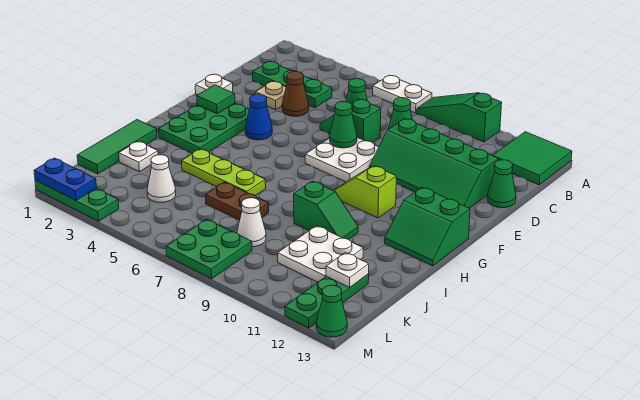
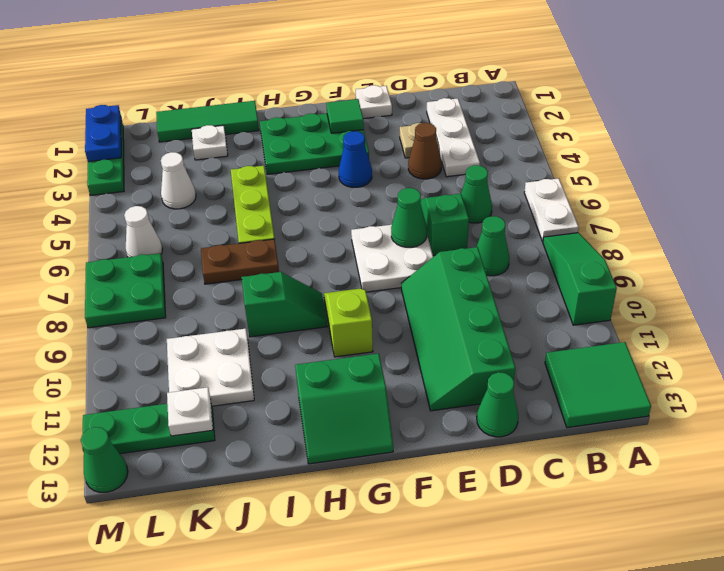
green 1x3 plate [253,62,332,108] -> white 1x3 plate [427,98,480,177]
green 2x2 slope [385,187,470,266] -> green 2x2 slope turned to [295,354,393,464]
green 1x2 slope [294,181,358,239] -> green 1x2 slope turned to [242,272,327,337]
brown 1x2 plate [205,182,269,220] -> brown 1x2 plate turned to [201,239,279,284]
white 1x1 cone [237,198,266,247] -> white 1x1 cone moved to [124,206,163,257]

